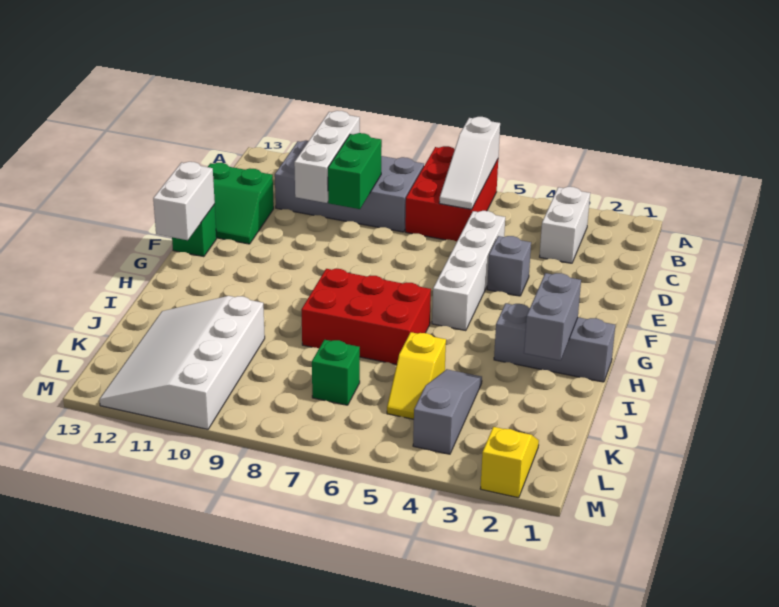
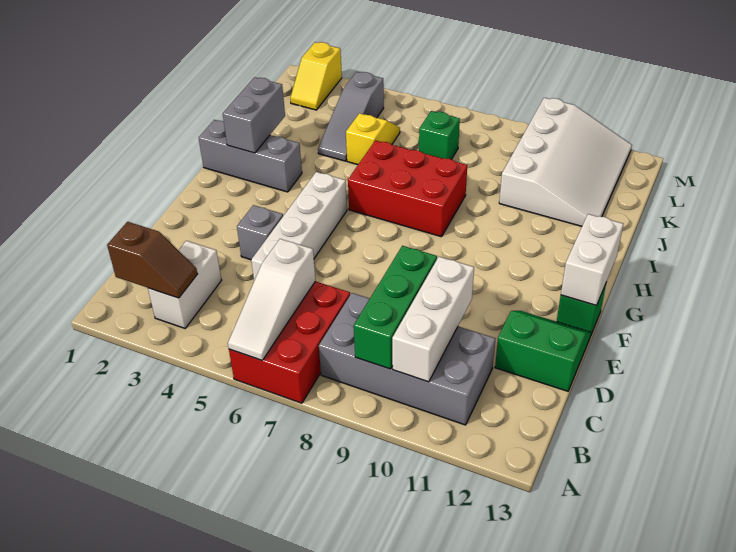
white 1x3 slope [439,117,500,209] -> white 1x3 slope turned to [228,239,315,360]
none -> brown 1x2 slope [107,222,197,298]
green 1x2 brick [328,133,382,209] -> green 1x3 brick [354,246,437,369]

